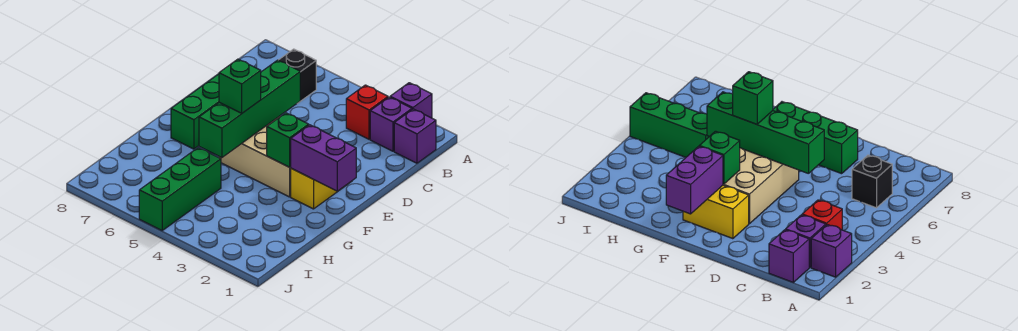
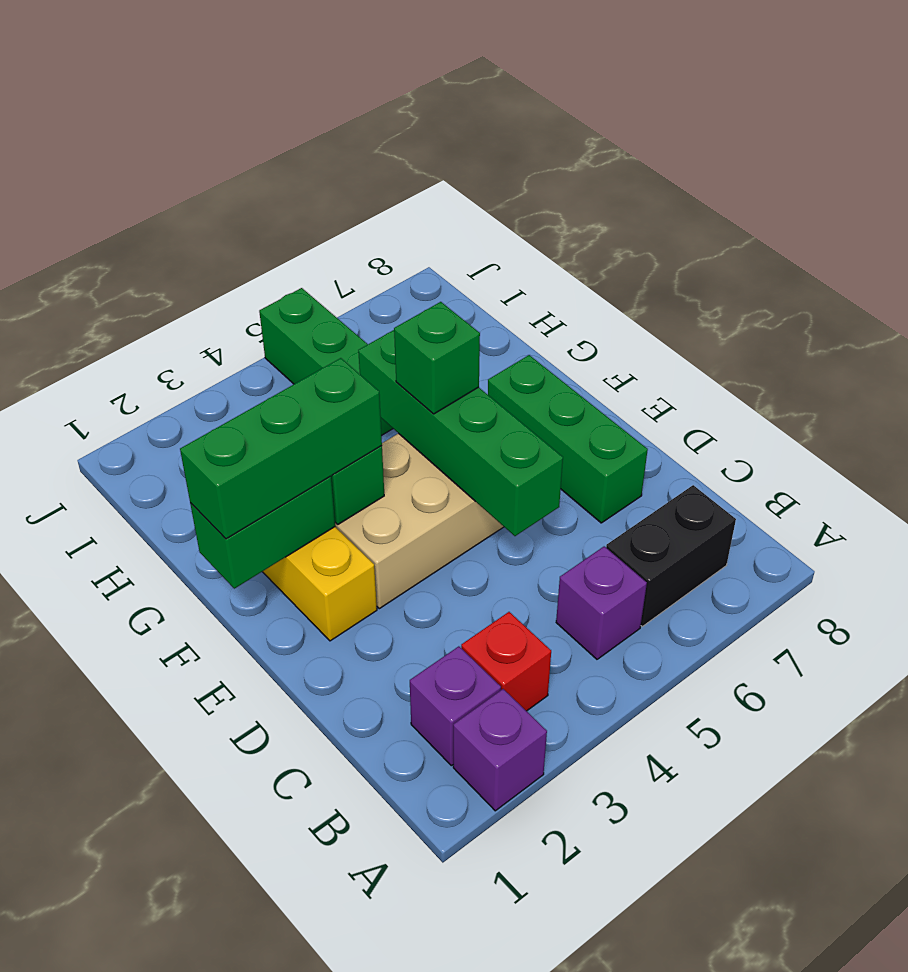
purple 1x1 brick [394,109,436,163] -> purple 1x1 brick moved to [556,546,647,659]
black 1x1 brick [279,49,316,103] -> black 1x2 brick [606,485,736,626]
purple 1x2 brick [291,125,356,191] -> green 1x2 brick [190,476,335,589]
none -> green 1x3 brick [180,358,382,539]

